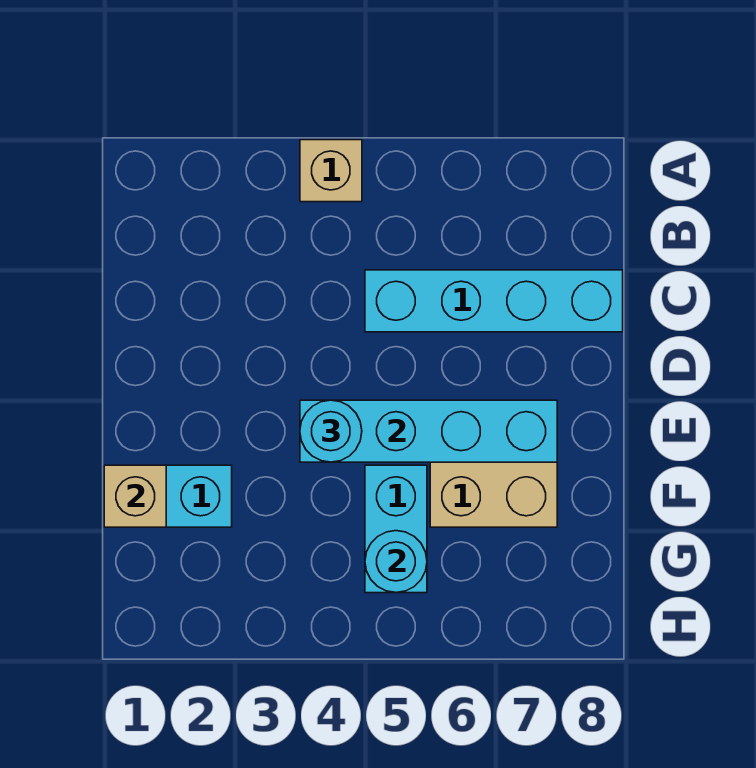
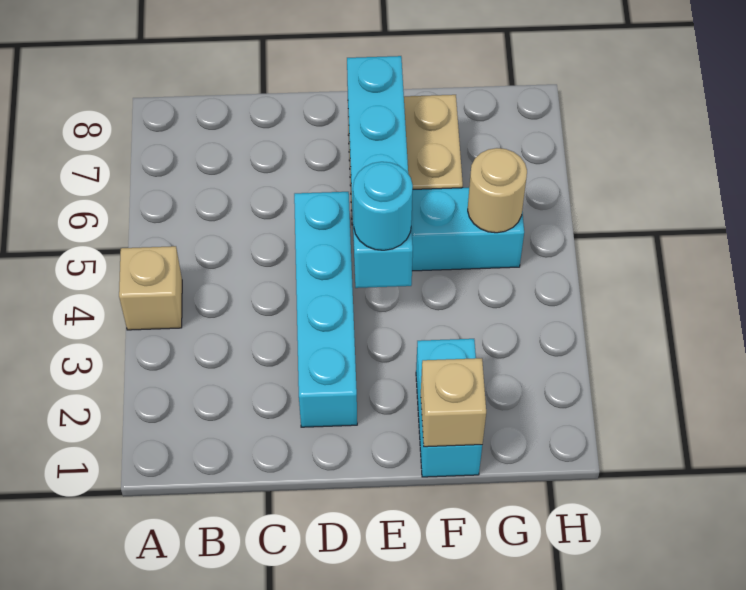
cyan 1x4 brick [365,270,623,332] -> cyan 1x4 brick moved to [294,192,357,427]
cyan 1x1 round brick [365,531,427,593] -> tan 1x1 round brick [468,148,527,233]

